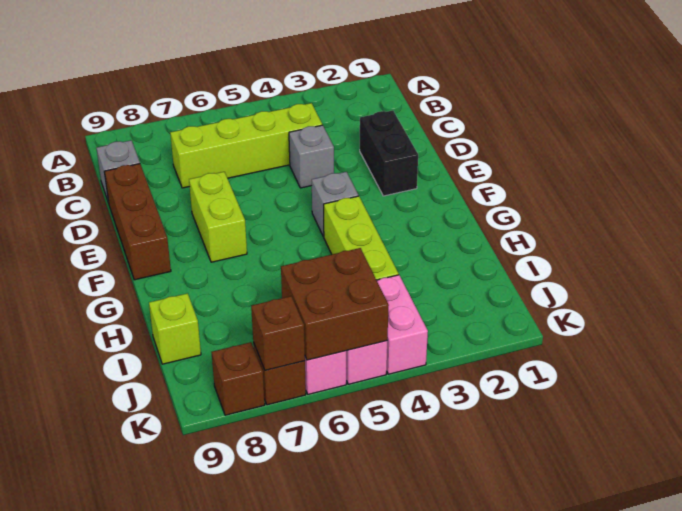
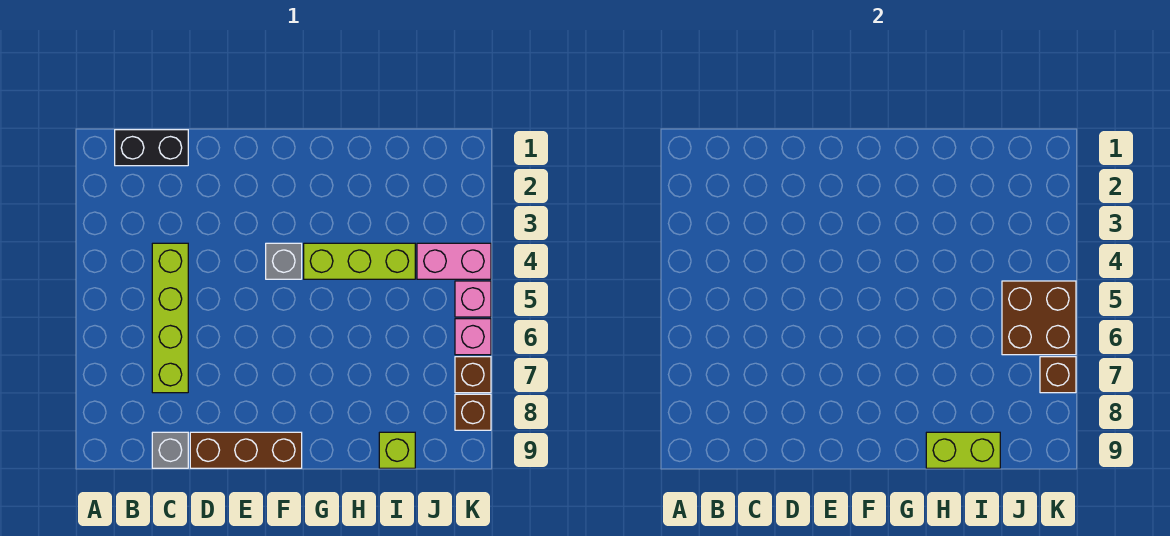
black 1x2 brick [360,110,418,196] -> black 1x2 brick moved to [115,130,188,166]
grey 1x1 brick [289,125,334,188] -> none
lime 1x2 brick [189,172,247,262] -> lime 1x2 brick moved to [926,432,1000,468]

